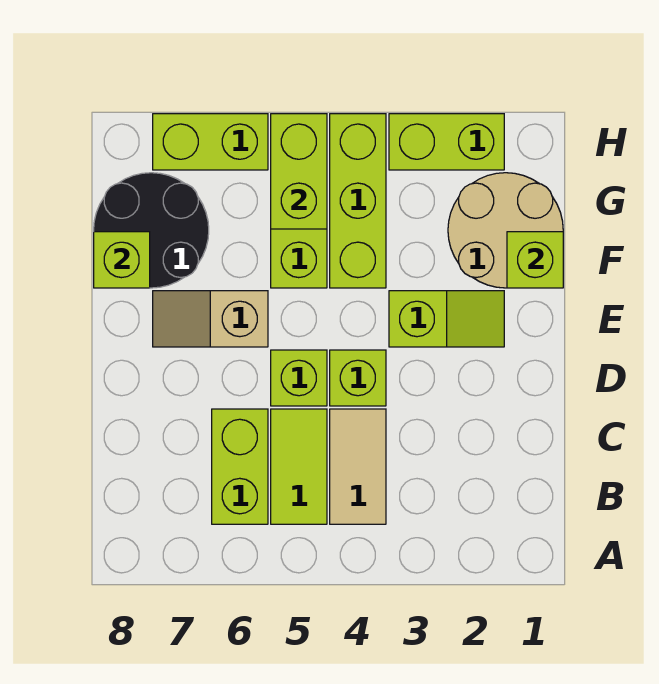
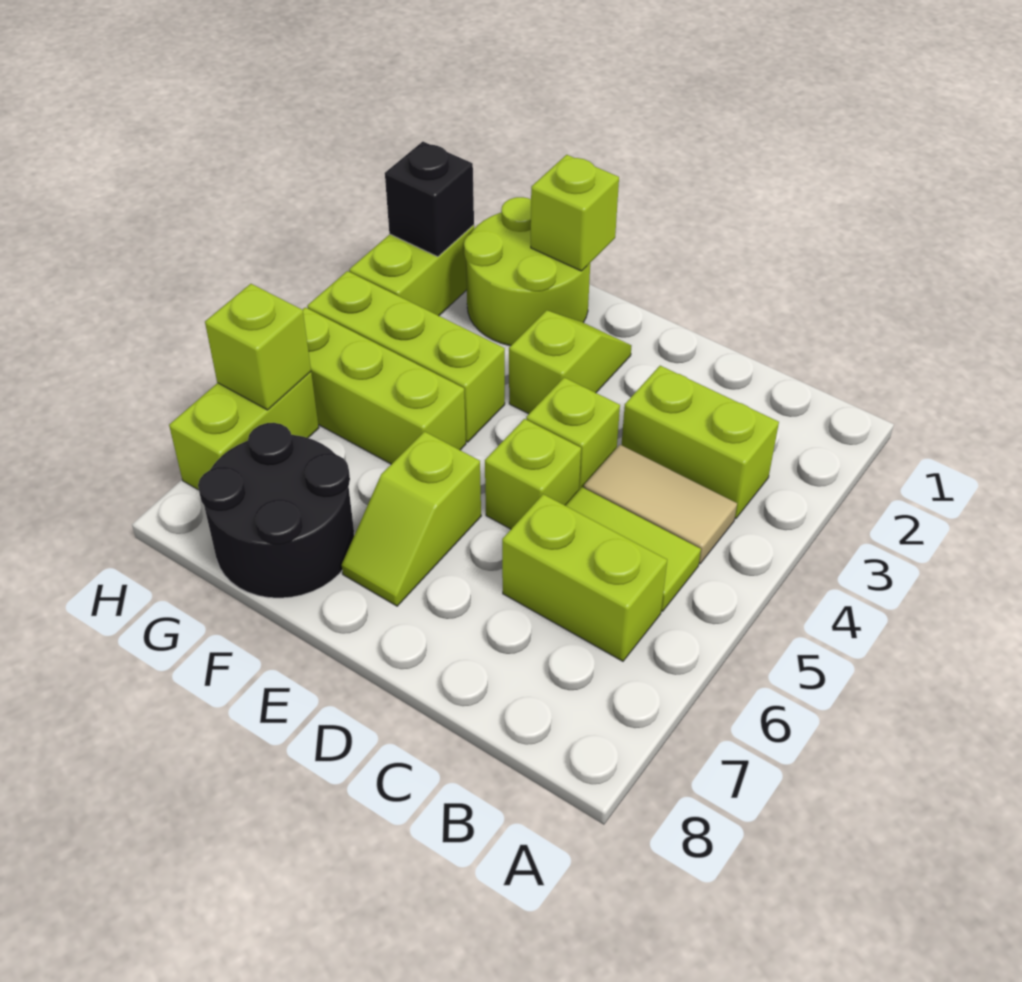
tan 1x2 slope [153,291,268,347] -> lime 1x2 slope [342,432,481,606]
tan 2x2 round brick [448,173,563,288] -> lime 2x2 round brick [464,197,590,346]
lime 1x1 brick [94,232,150,288] -> lime 1x1 brick moved to [205,284,311,410]
lime 1x2 brick [271,114,327,229] -> lime 1x2 brick moved to [622,366,779,519]
none -> black 1x1 brick [385,142,474,257]

